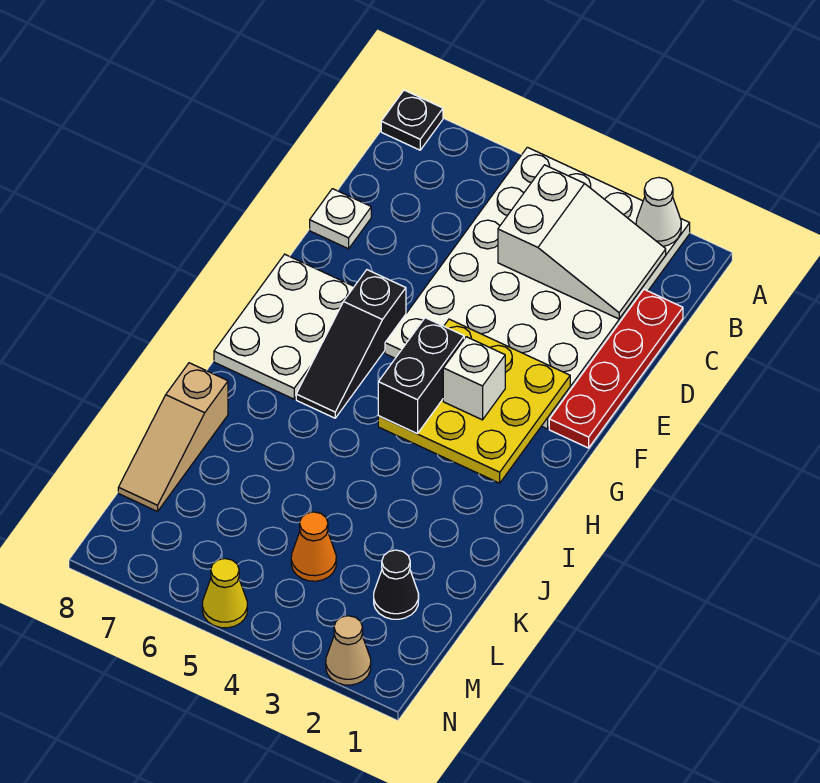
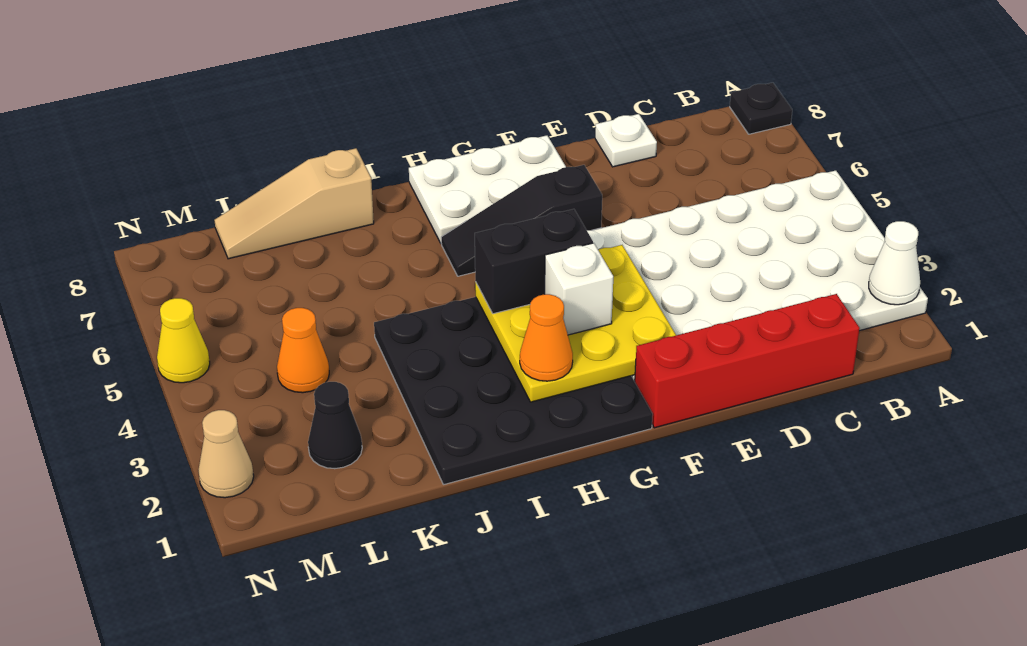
white 2x3 slope [498,165,666,319] -> none
red 1x4 plate [549,289,683,448] -> red 1x4 brick [635,294,860,428]
none -> black 4x4 plate [374,297,653,485]
none -> orange 1x1 cone [520,294,573,381]

